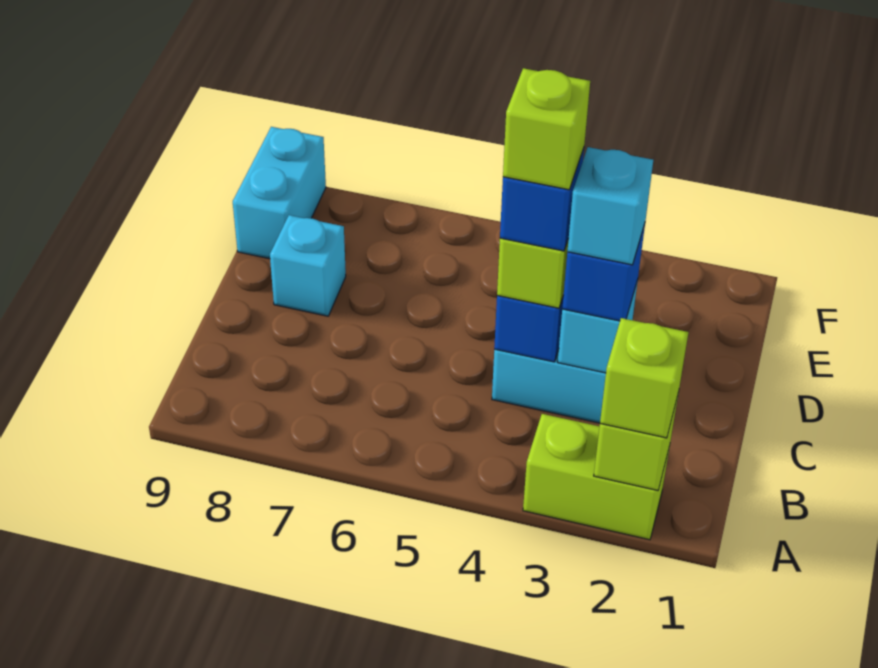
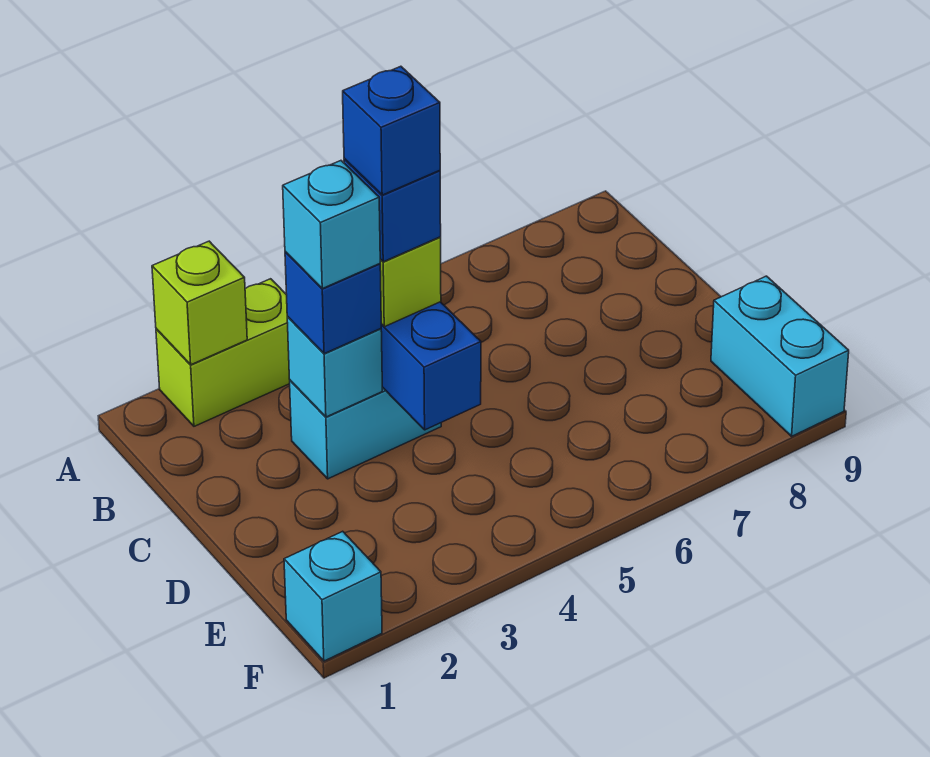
lime 1x1 brick [600,318,688,438] -> none
lime 1x1 brick [503,68,590,190] -> blue 1x1 brick [343,66,440,195]
cyan 1x1 brick [270,215,346,316] -> cyan 1x1 brick moved to [284,531,382,661]

